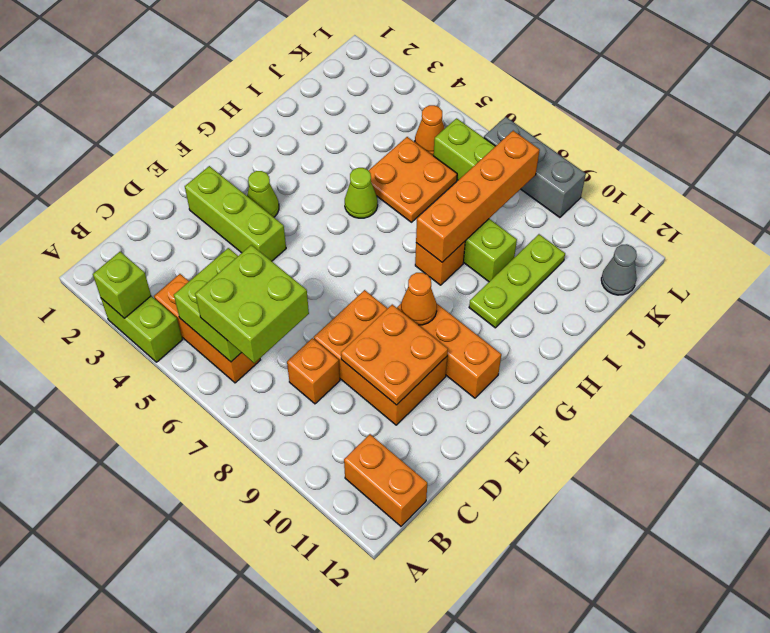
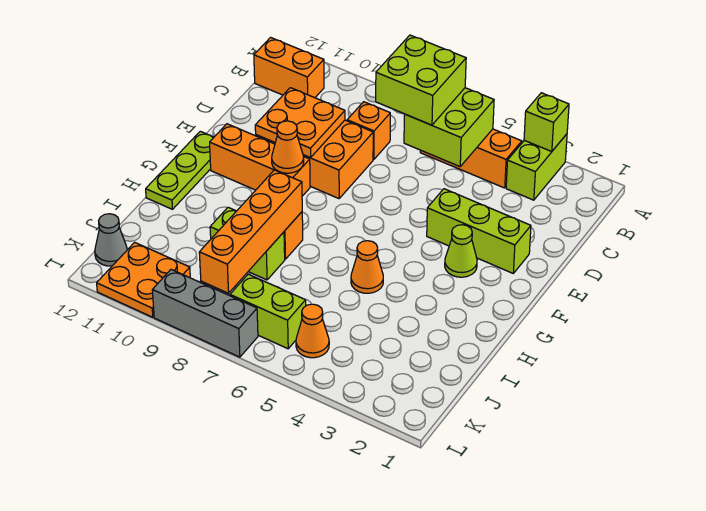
lime 1x2 brick [101,296,182,362] -> lime 1x2 brick turned to [506,134,567,200]
lime 1x1 cone [345,168,378,218] -> orange 1x1 cone [351,241,383,293]
lime 1x3 plate [469,234,565,328] -> lime 1x3 plate moved to [146,131,214,209]
orange 2x2 plate [368,137,457,222] -> orange 2x2 plate moved to [97,242,190,317]

